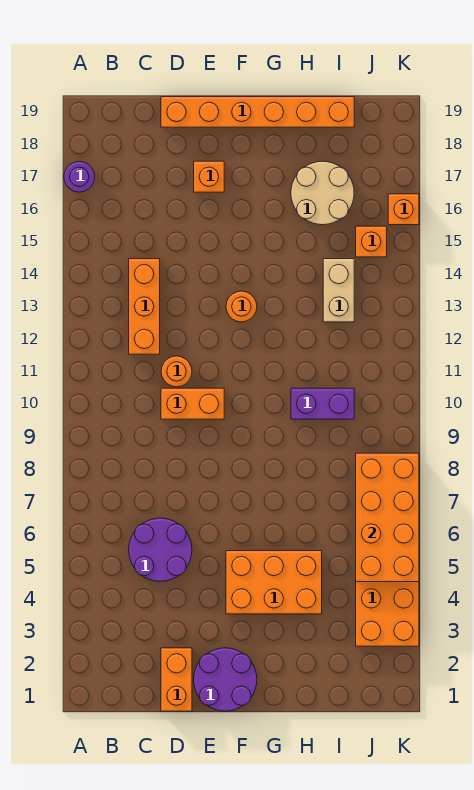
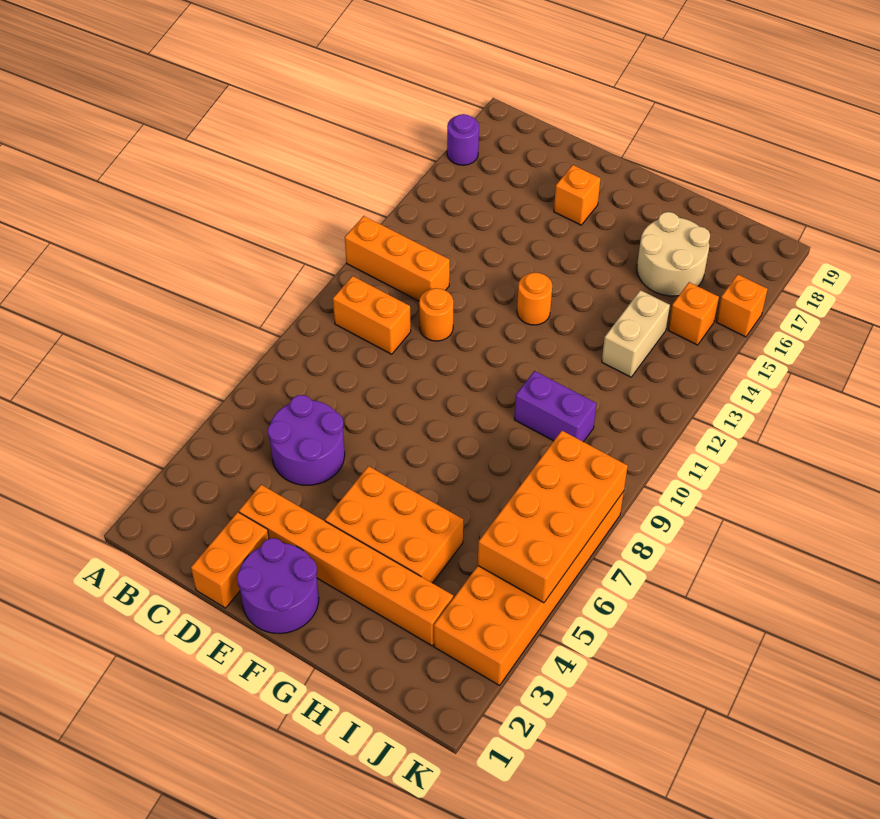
orange 1x3 brick [129,259,160,354] -> orange 1x3 brick turned to [345,216,450,301]
orange 1x2 brick [161,388,224,419] -> orange 1x2 brick moved to [333,276,411,354]
orange 1x6 brick [161,97,354,127] -> orange 1x6 brick moved to [239,485,453,646]

